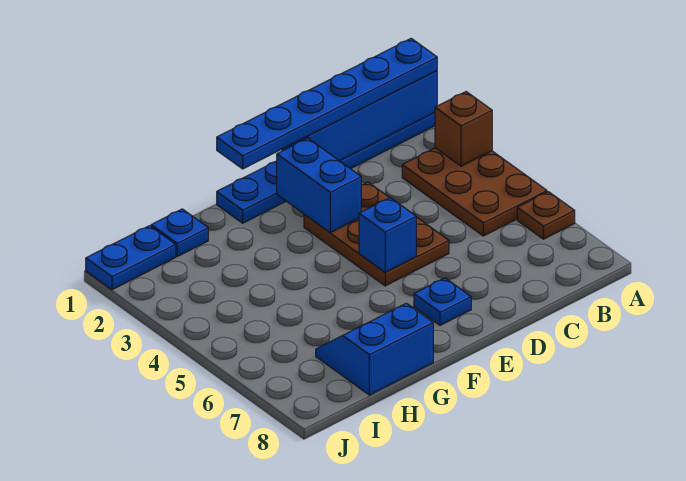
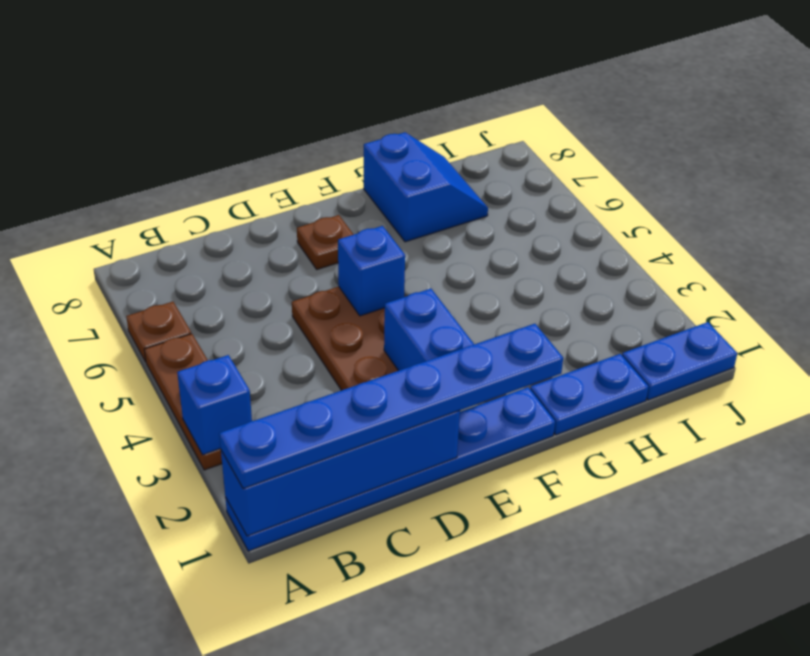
brown 2x3 plate [402,148,547,236] -> brown 1x3 plate [144,334,222,470]
brown 1x1 brick [435,92,492,166] -> blue 1x1 brick [177,355,252,455]
blue 1x1 plate [414,278,471,325] -> brown 1x1 plate [297,215,354,269]
blue 2x2 slope [316,303,433,395] -> blue 2x2 slope turned to [364,132,488,242]
blue 1x1 plate [151,209,208,256] -> blue 1x2 plate [530,354,648,435]

